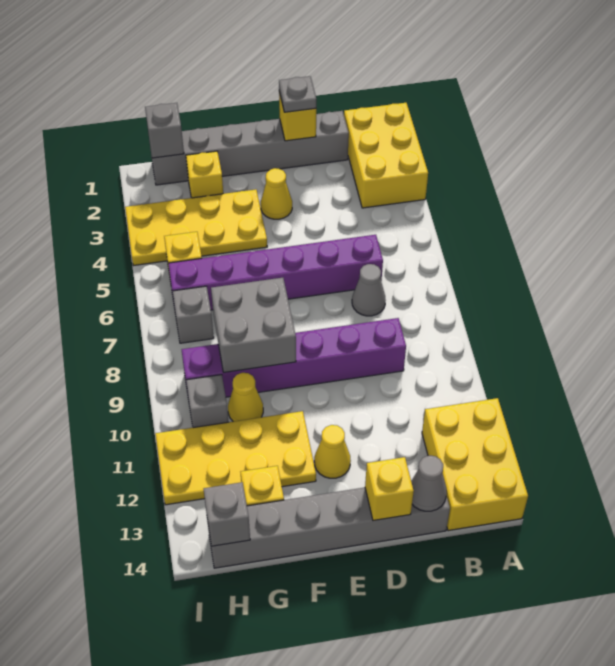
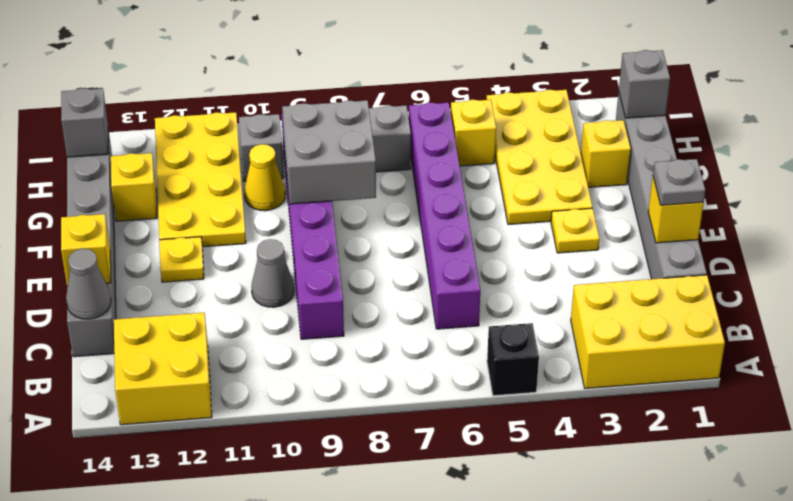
none -> black 1x1 brick [487,323,539,396]
yellow 2x3 brick [422,398,528,531] -> yellow 2x2 brick [114,313,212,425]
grey 1x1 cone [352,264,386,316] -> grey 1x1 cone moved to [251,239,294,307]
yellow 1x1 cone [261,168,292,219] -> yellow 1x1 plate [551,208,599,253]
yellow 1x1 cone [314,425,351,478] -> yellow 1x1 plate [159,237,204,282]

